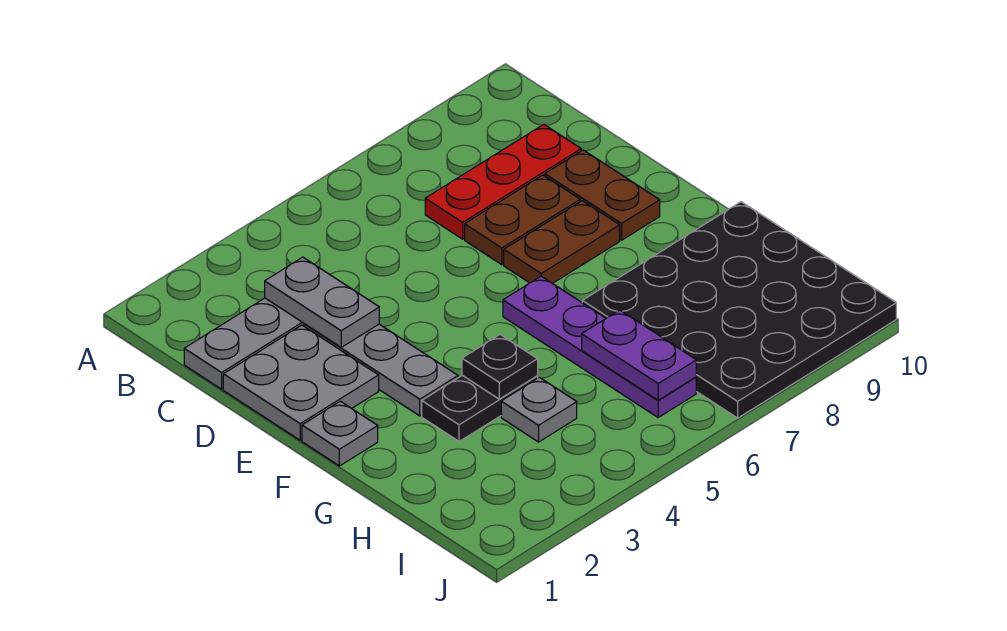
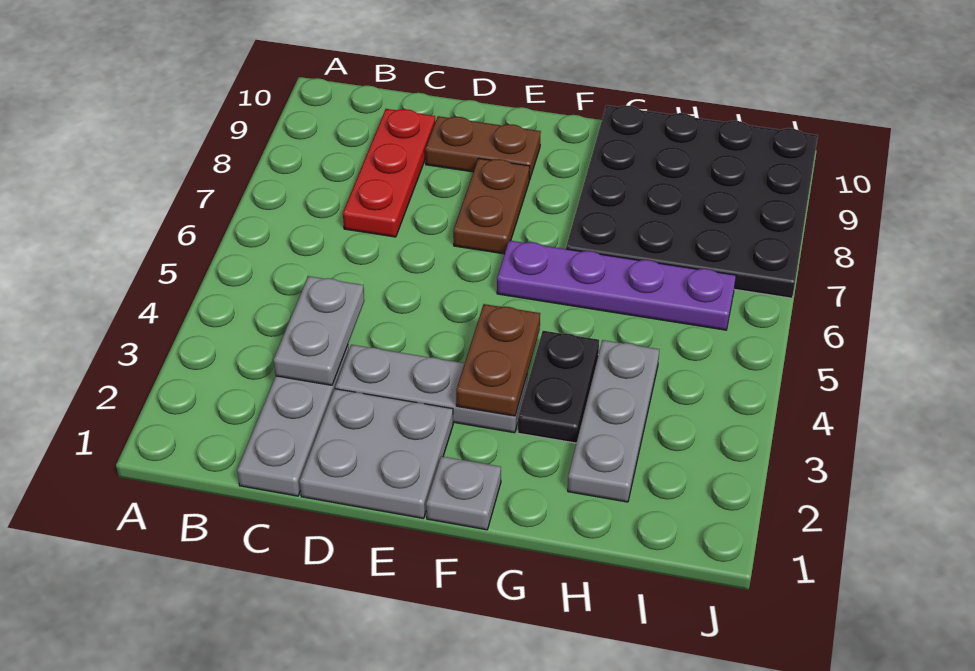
grey 1x2 plate [265,257,379,347] -> grey 1x2 plate turned to [273,276,364,385]
brown 1x2 plate [465,175,580,265] -> brown 1x2 plate moved to [456,304,540,416]
black 1x1 plate [462,335,538,399] -> none
grey 1x1 plate [501,377,577,442] -> grey 1x3 plate [568,340,659,502]
purple 1x2 plate [582,310,696,400] -> none

